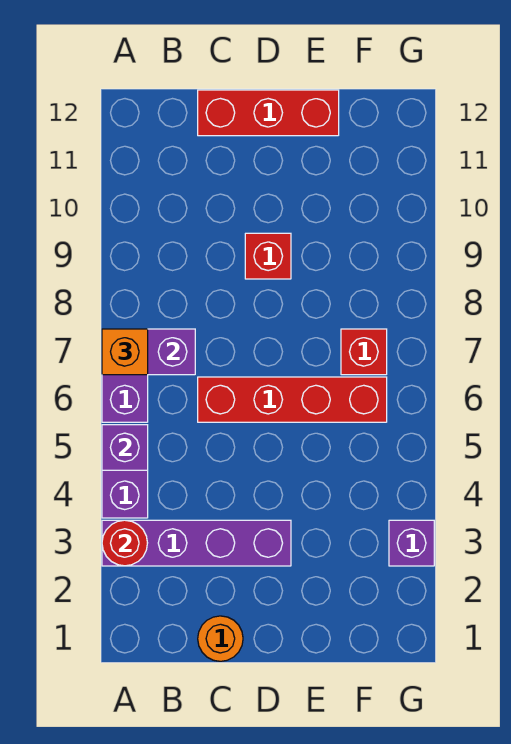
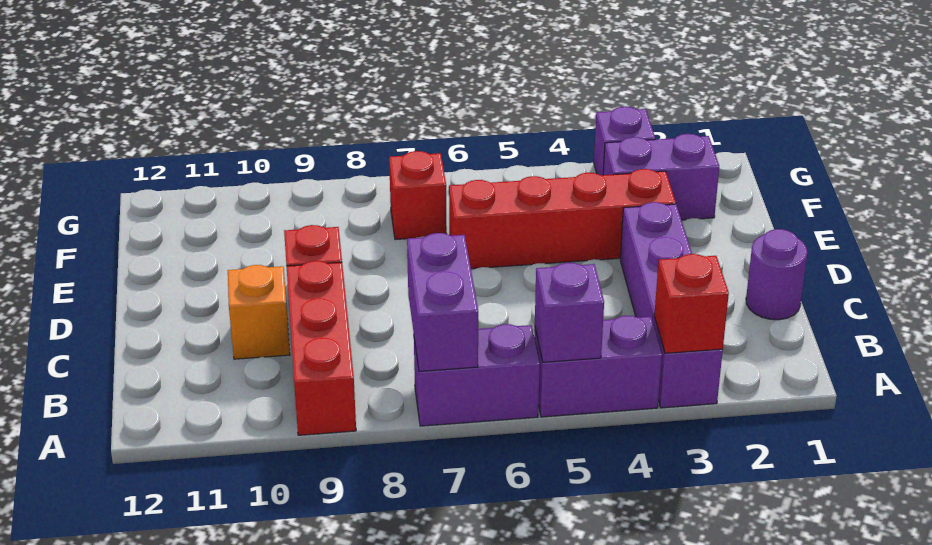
red 1x1 round brick [102,520,147,566] -> red 1x1 brick [654,254,729,353]
orange 1x1 brick [102,329,148,375] -> orange 1x1 brick moved to [228,265,290,359]
orange 1x1 round brick [198,616,243,661] -> purple 1x1 round brick [746,229,807,320]
red 1x4 brick [198,377,387,422] -> red 1x4 brick turned to [449,169,676,269]
red 1x3 brick [198,90,339,136] -> red 1x3 brick moved to [287,261,356,435]
none -> purple 1x2 brick [603,134,719,220]

